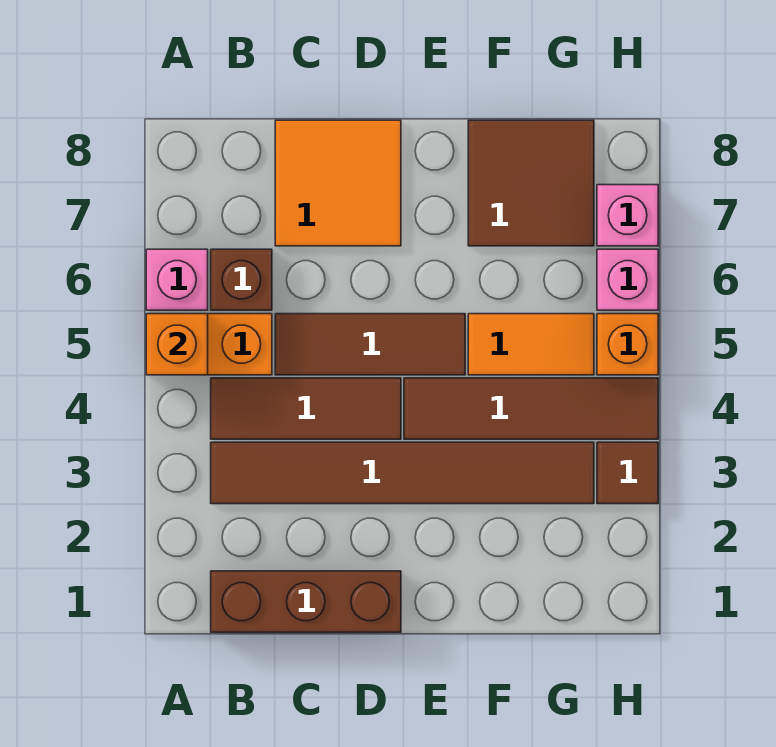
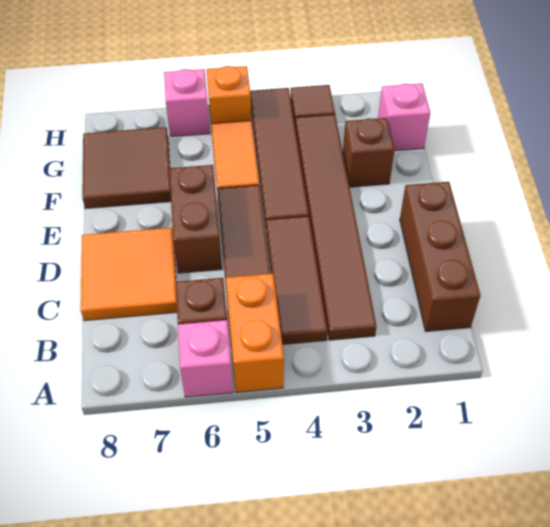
orange 1x1 brick [146,314,208,375] -> none
none -> brown 1x2 brick [169,165,222,273]
none -> brown 1x1 brick [343,118,395,187]
pink 1x1 brick [597,185,658,246] -> pink 1x1 brick moved to [378,83,430,151]

